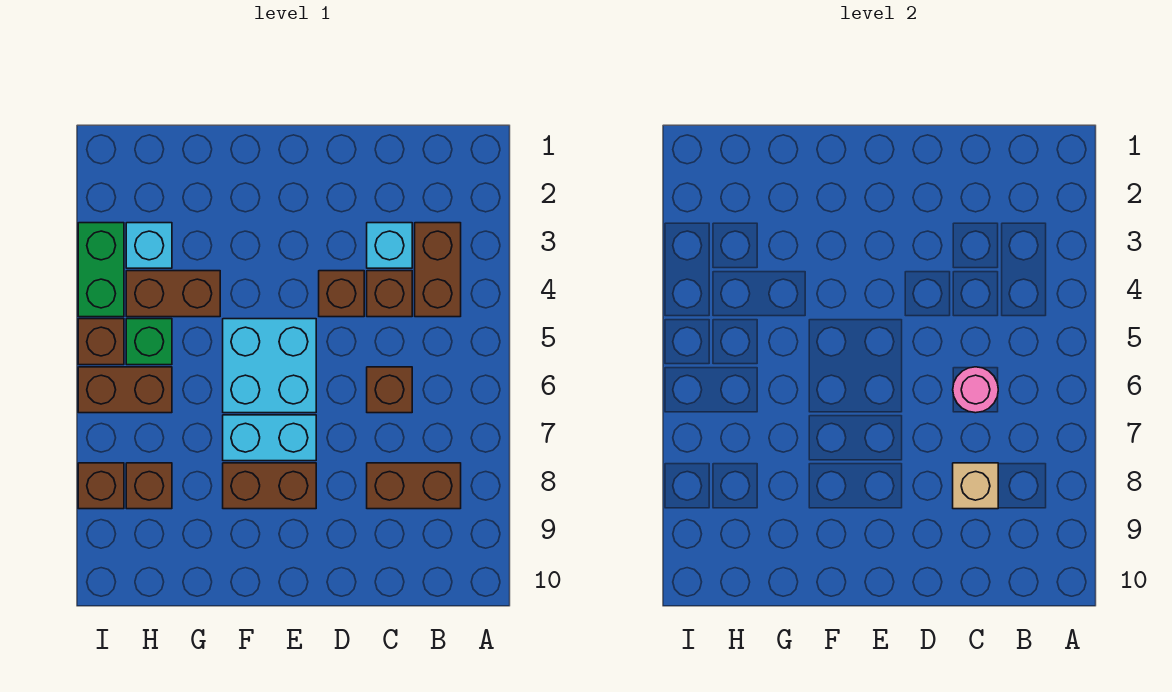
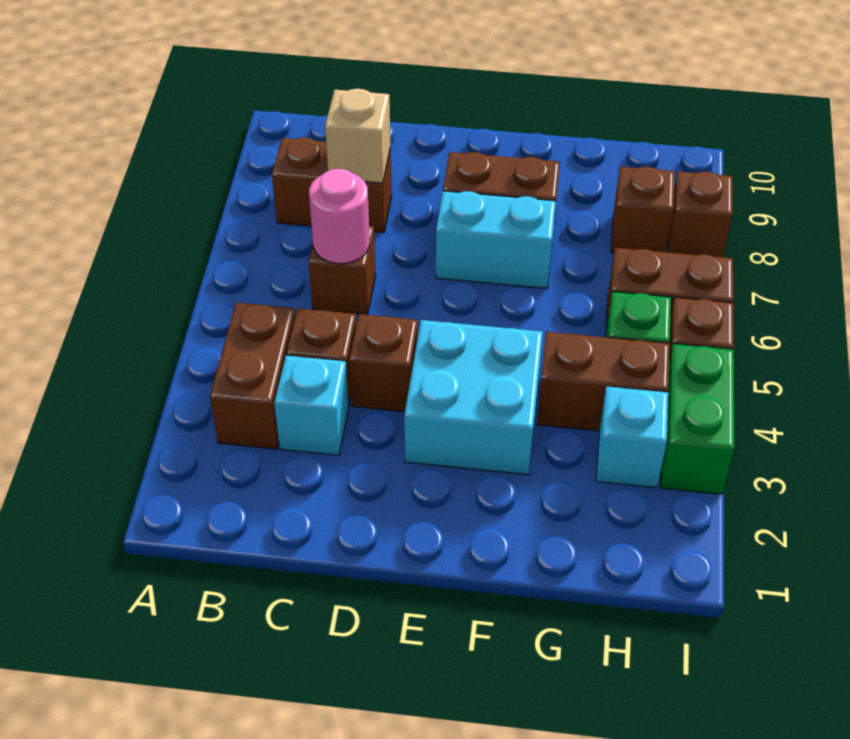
cyan 2x2 brick [223,319,316,413] -> cyan 2x2 brick moved to [404,320,543,475]

